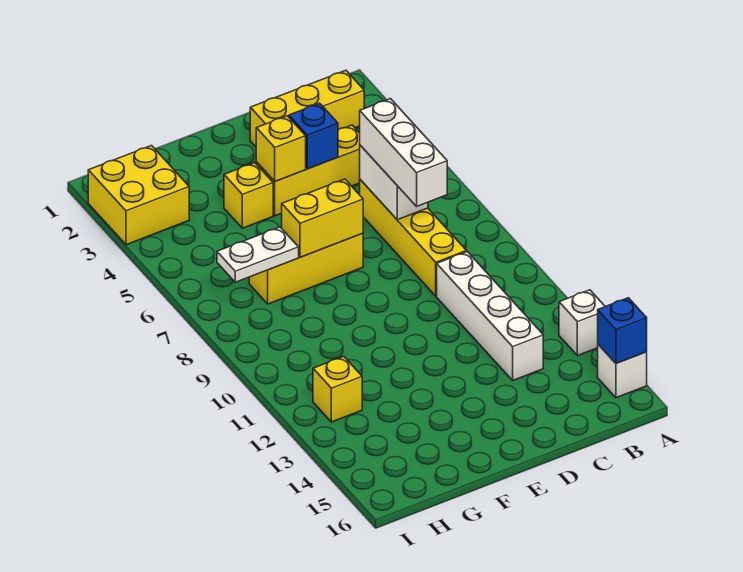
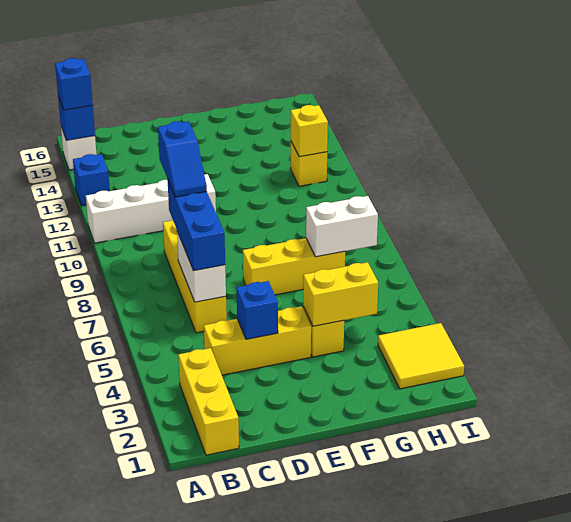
white 1x1 brick [559,290,605,356] -> blue 1x1 brick [73,154,110,206]
none -> blue 1x1 brick [55,58,93,110]
yellow 1x3 brick [250,70,364,147] -> yellow 1x3 brick turned to [178,348,239,455]
white 1x3 brick [360,99,447,206] -> blue 1x3 brick [168,181,225,271]
none -> blue 1x2 slope [158,121,207,197]
white 1x4 brick [437,252,543,380] -> white 1x4 brick turned to [86,174,216,243]
yellow 1x1 brick [256,116,306,182] -> yellow 1x1 brick moved to [291,105,328,157]
yellow 1x2 brick [282,179,363,257] -> yellow 1x2 brick moved to [303,262,378,326]
white 1x2 plate [217,227,299,282] -> white 1x2 brick [306,196,378,257]
yellow 2x2 brick [88,146,189,245] -> yellow 2x2 tile [378,323,464,389]

